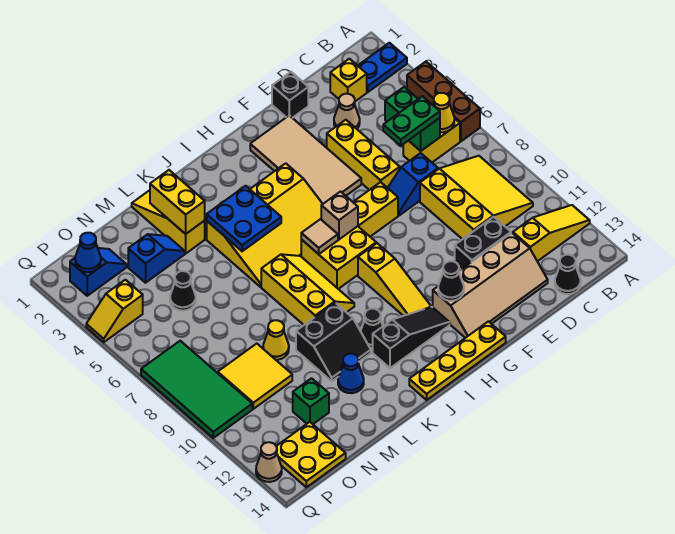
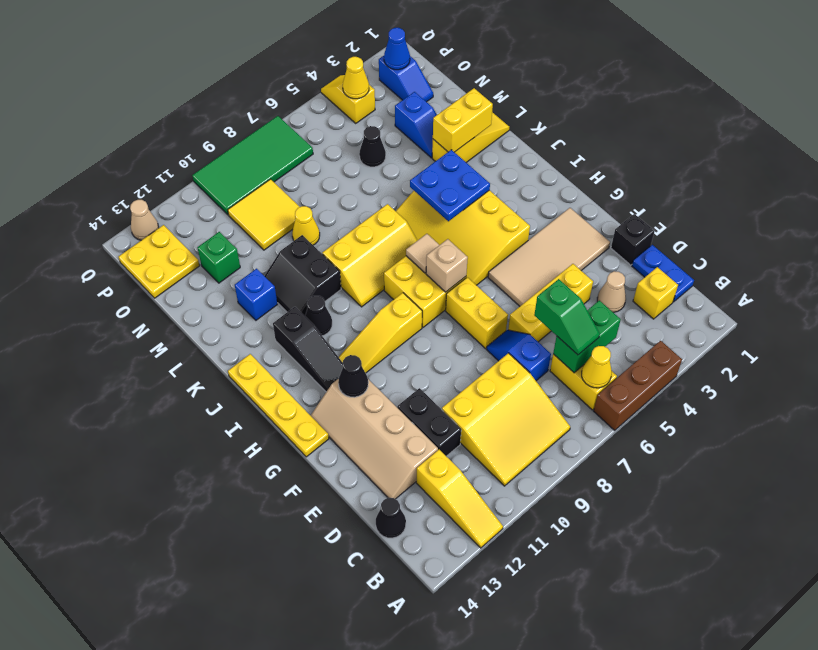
blue 1x2 plate [358,43,407,92] -> blue 1x2 plate moved to [632,245,694,302]
green 1x2 plate [383,96,440,146] -> green 1x2 slope [534,279,600,355]
blue 1x1 cone [338,354,364,393] -> blue 1x1 brick [235,269,277,320]
none -> yellow 1x1 cone [343,57,369,99]

